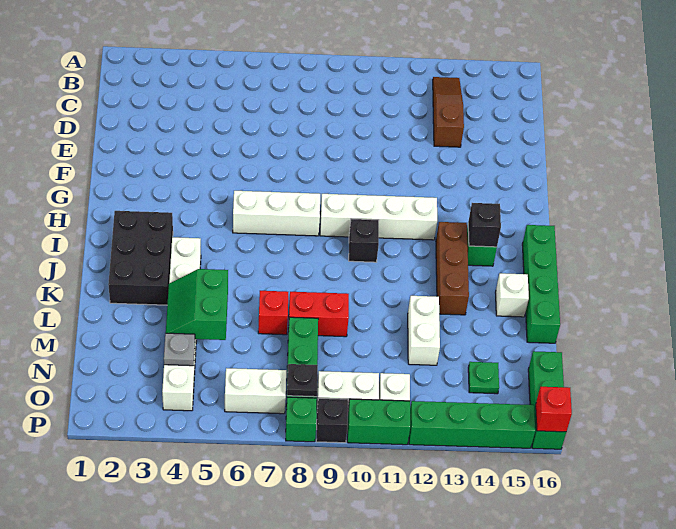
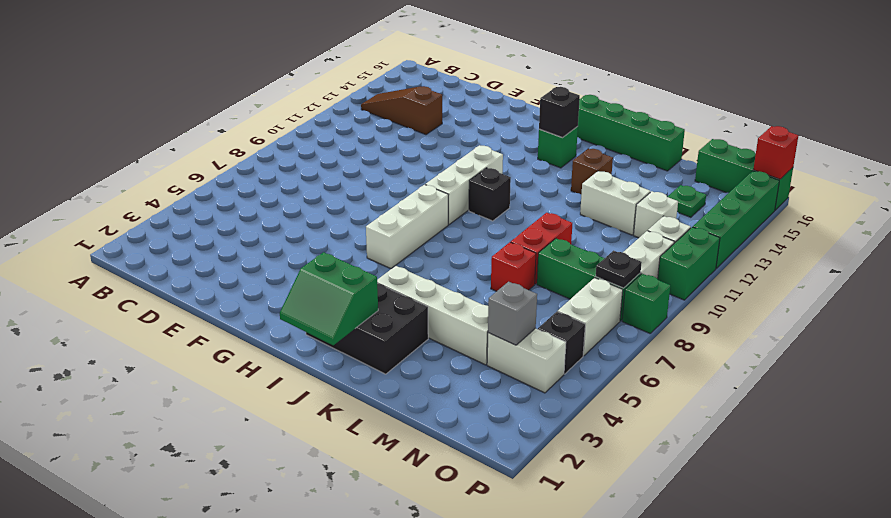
white 1x4 brick [320,194,437,240] -> white 1x3 brick [425,145,503,224]
brown 1x3 brick [436,222,469,315] -> brown 1x1 brick [571,148,613,194]
white 1x1 brick [495,273,529,317] -> white 1x1 brick moved to [634,191,678,238]
green 2x2 slope [166,269,228,340] -> green 2x2 slope moved to [280,252,378,345]
grey 1x1 plate [164,333,195,366] -> grey 1x1 brick [488,282,537,345]
black 1x1 brick [316,398,348,443] -> black 1x1 brick moved to [538,311,585,374]

